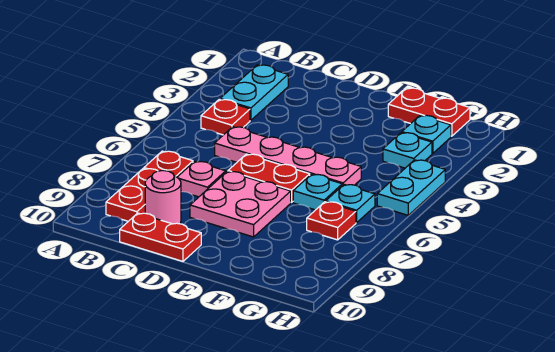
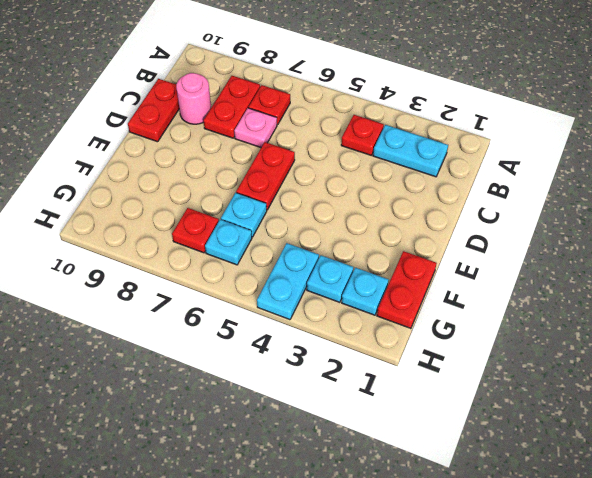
red 1x2 plate [106,169,157,221] -> red 1x2 plate turned to [204,76,260,138]
pink 1x4 plate [215,127,361,186] -> none
pink 2x2 plate [190,171,291,237] -> none
cyan 1x2 plate [377,160,445,215] -> cyan 1x2 plate turned to [257,243,319,320]

